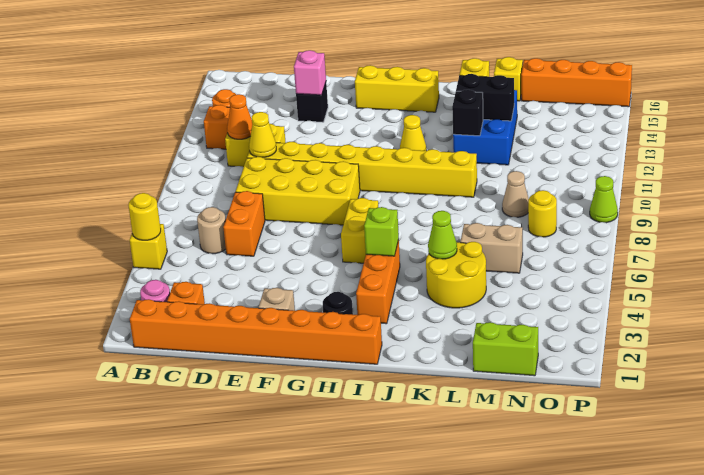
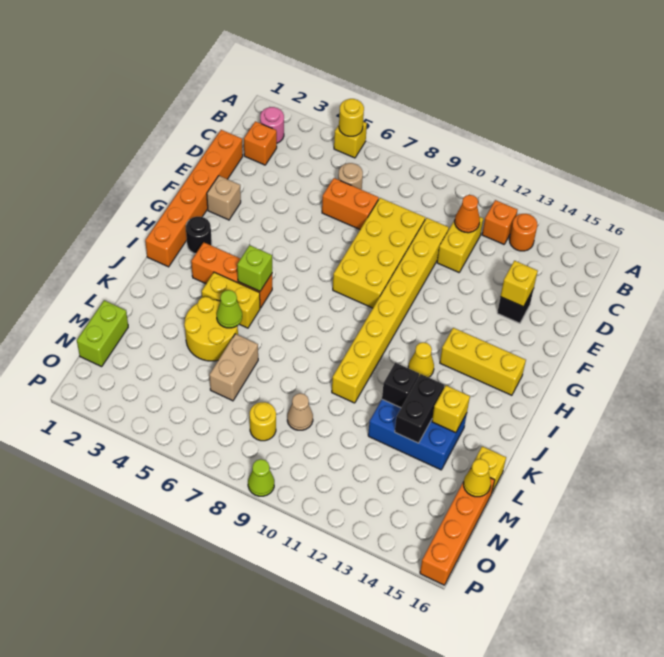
orange 1x8 brick [130,299,382,364] -> orange 1x6 brick [145,130,243,267]
yellow 1x1 cone [249,112,276,157] -> yellow 1x1 cone moved to [463,459,491,497]
pink 1x1 brick [294,50,326,95] -> yellow 1x1 brick [500,261,538,307]
yellow 1x3 brick [355,65,439,112] -> yellow 1x3 brick turned to [440,328,526,395]
yellow 1x2 brick [341,198,378,263] -> yellow 1x2 brick moved to [202,272,260,328]

